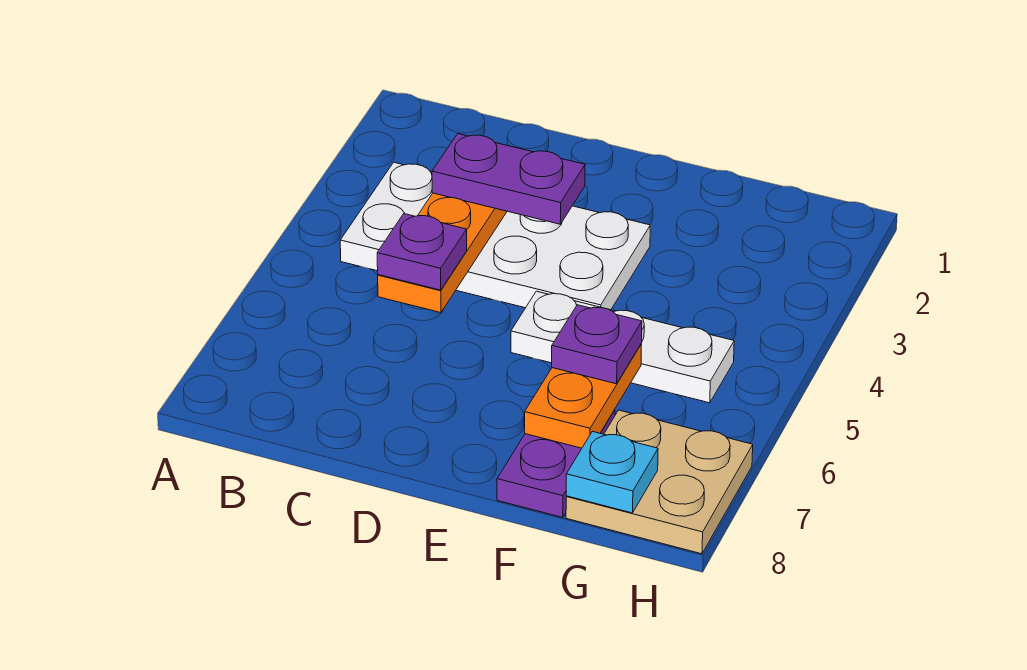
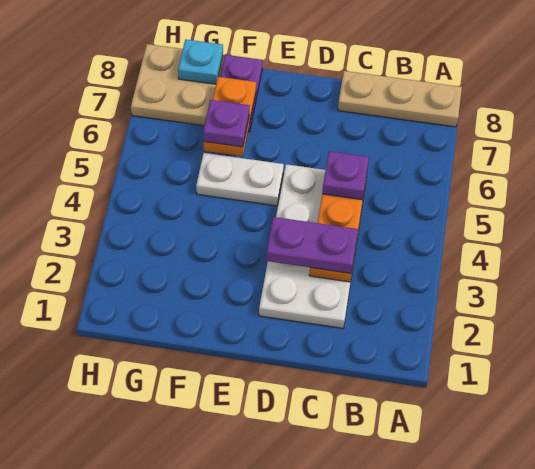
none -> tan 1x3 plate [338,71,462,127]
white 2x4 plate [340,162,650,310] -> white 2x4 plate turned to [259,164,366,328]
white 1x3 plate [511,291,734,403] -> white 1x2 plate [196,153,284,206]

